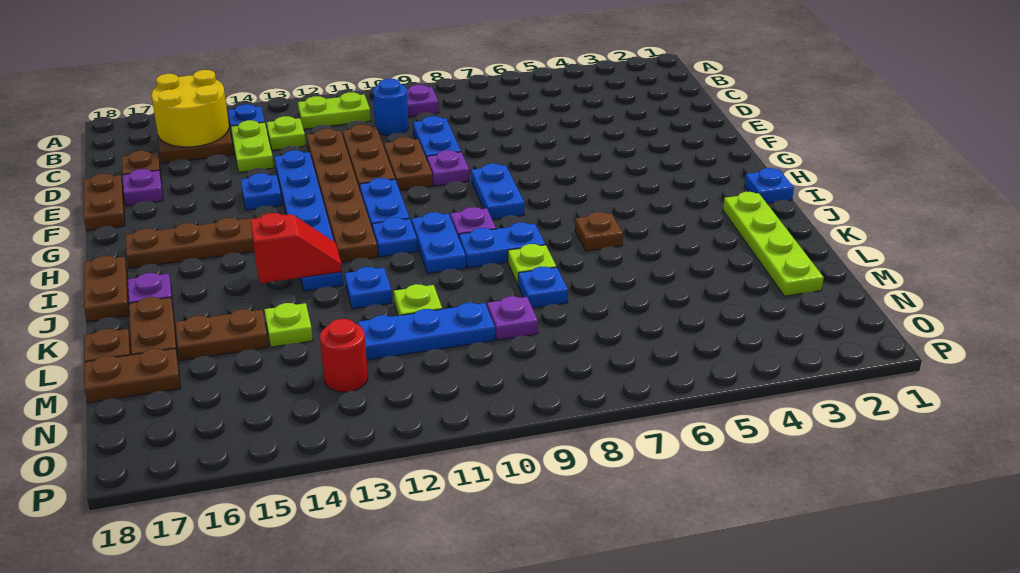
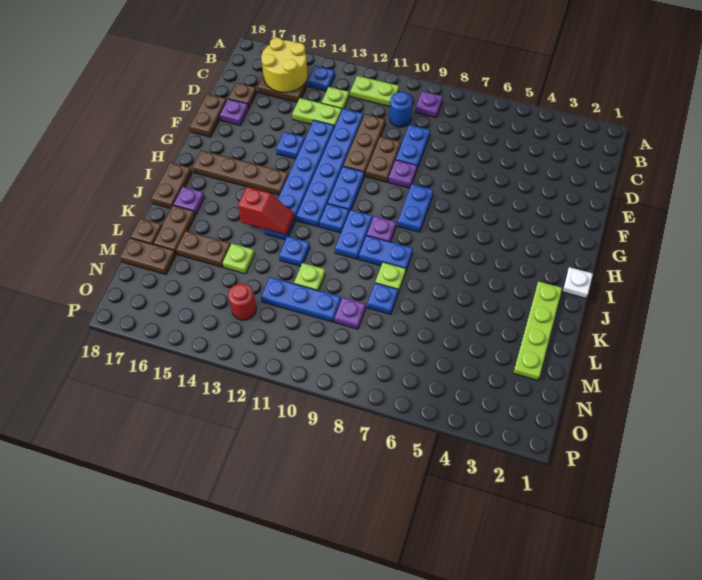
lime 1x2 plate [231,120,274,172] -> lime 1x2 plate turned to [292,98,342,127]
brown 1x6 plate [307,129,378,262] -> blue 1x6 plate [296,109,364,227]
blue 1x1 plate [745,168,794,203] -> white 1x1 plate [562,267,593,298]
brown 1x1 plate [575,212,623,251] -> none

